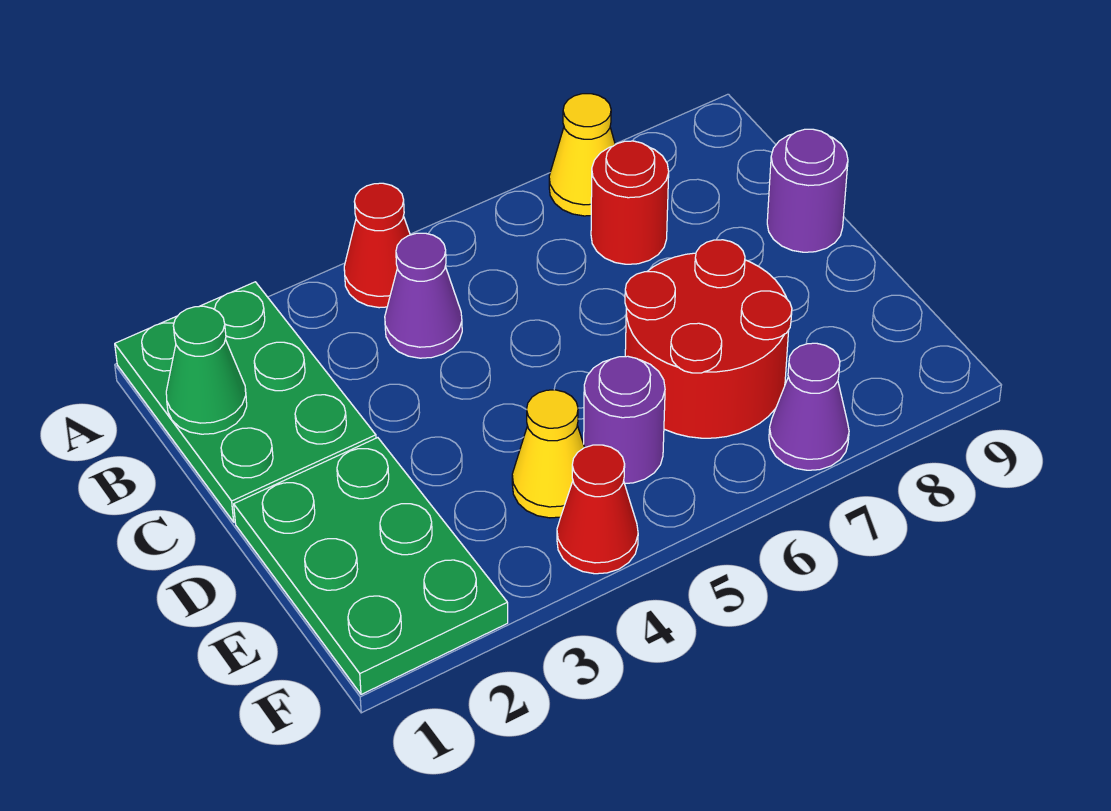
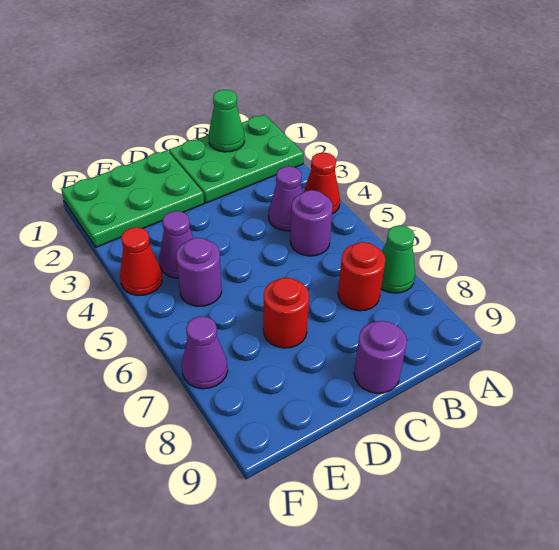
yellow 1x1 cone [549,94,615,216] -> green 1x1 cone [381,225,415,293]
none -> purple 1x1 round brick [290,190,333,256]
red 2x2 round brick [625,240,792,438] -> red 1x1 round brick [263,278,309,348]
yellow 1x1 cone [512,390,585,518] -> purple 1x1 cone [159,211,194,278]

